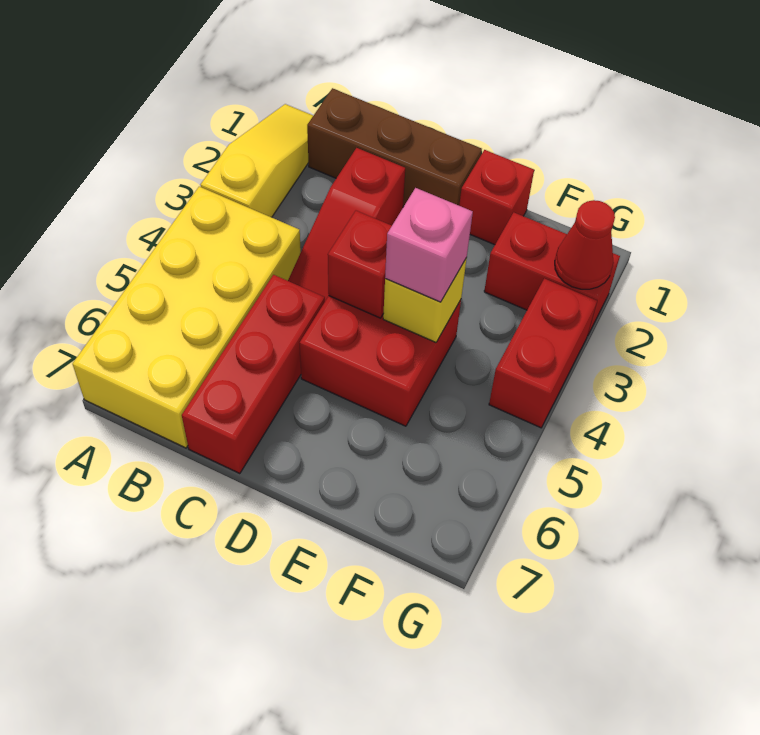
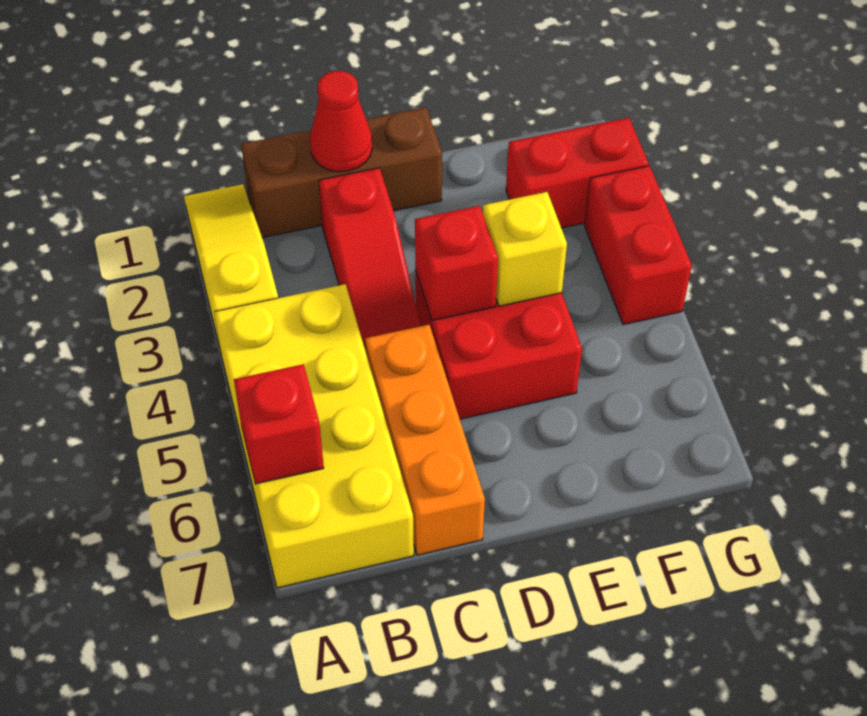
red 1x3 brick [182,275,325,474] -> orange 1x3 brick [365,325,485,555]
red 1x1 brick [459,150,534,245] -> red 1x1 brick moved to [234,364,324,484]
pink 1x1 brick [385,188,473,302] -> none
red 1x1 cone [555,200,615,289] -> red 1x1 cone moved to [310,71,372,172]

